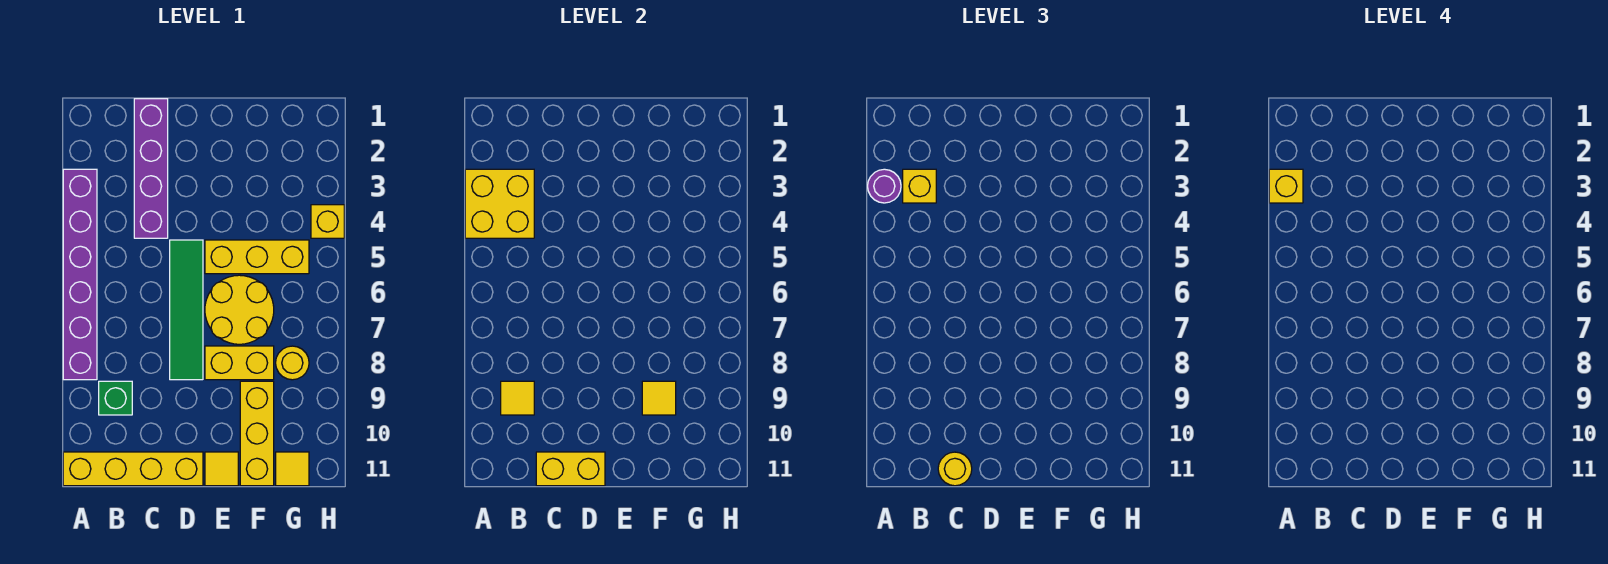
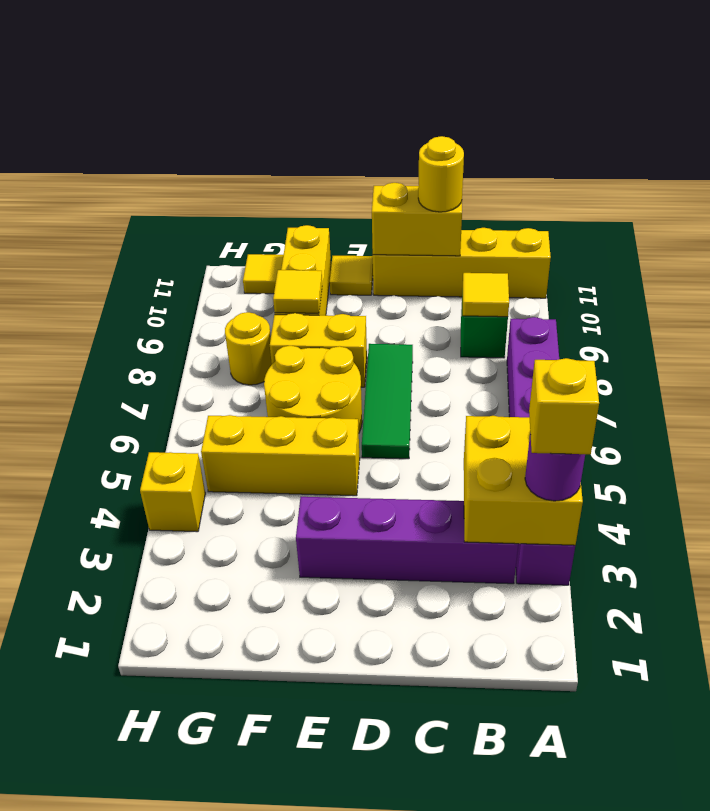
yellow 1x1 brick [903,169,936,203] -> none
purple 1x4 brick [134,99,168,238] -> purple 1x4 brick turned to [296,497,518,584]
green 1x4 tile [170,240,203,380] -> green 1x3 tile [362,344,413,459]

